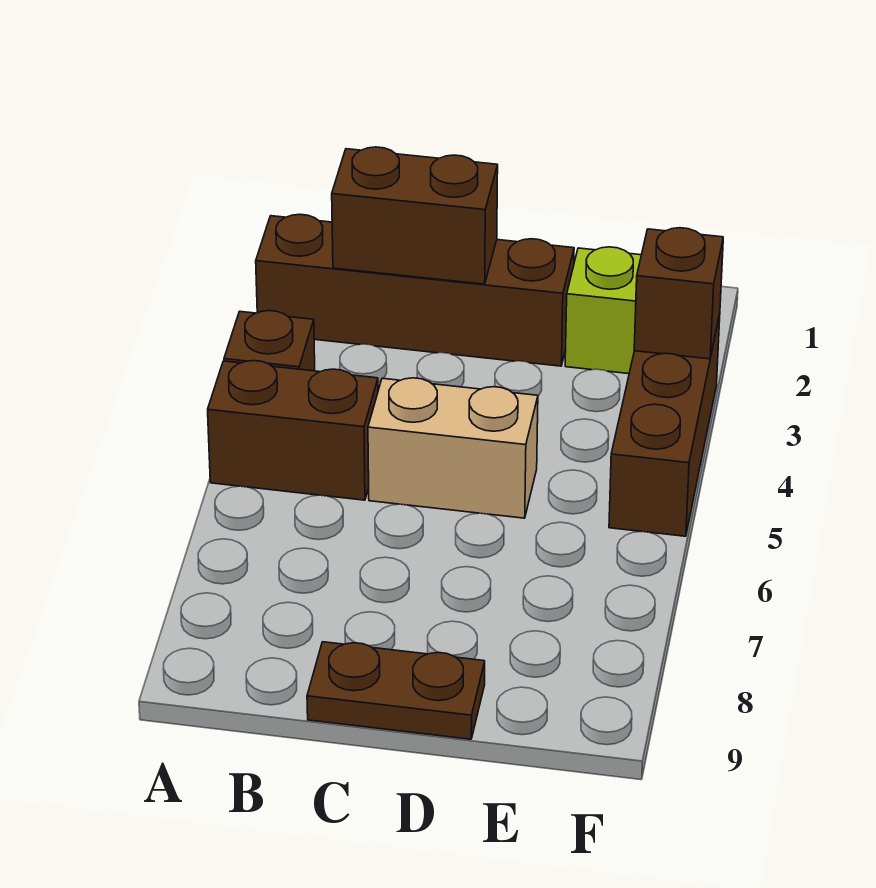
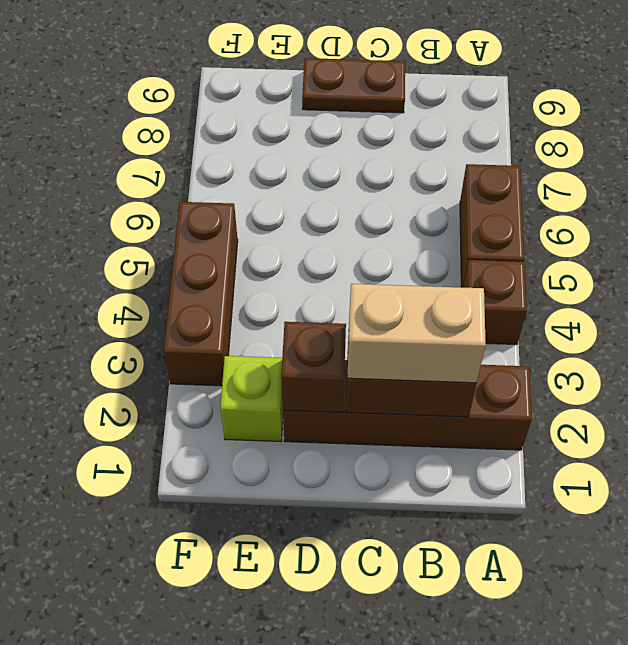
brown 1x2 brick [208,361,378,500] -> brown 1x2 brick turned to [460,164,524,288]
tan 1x2 brick [368,378,538,518] -> tan 1x2 brick moved to [347,284,486,383]
brown 1x1 brick [634,228,723,359] -> brown 1x1 brick moved to [281,322,346,413]

